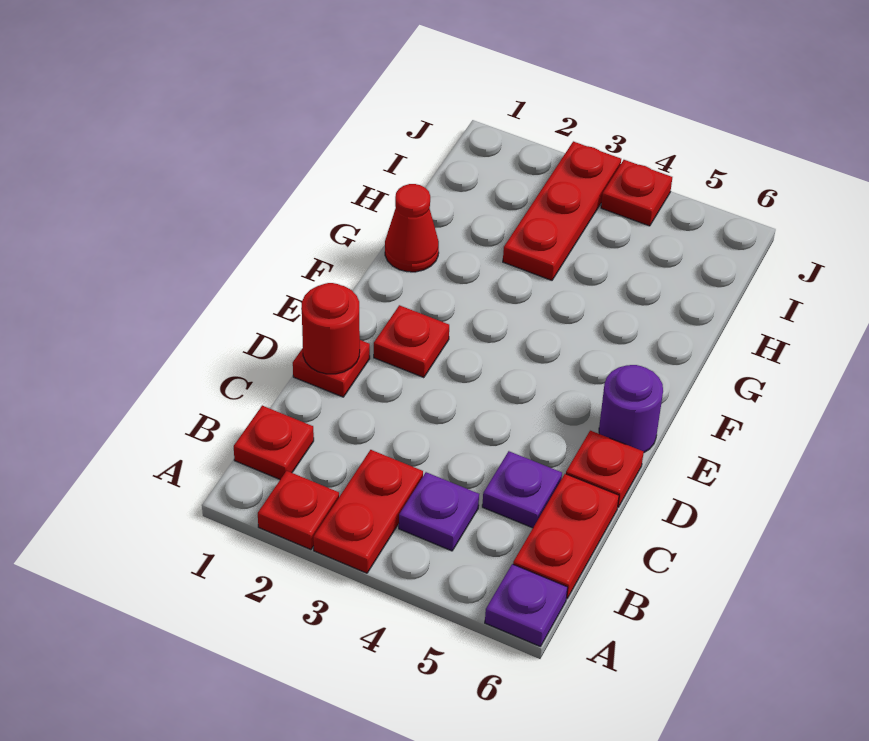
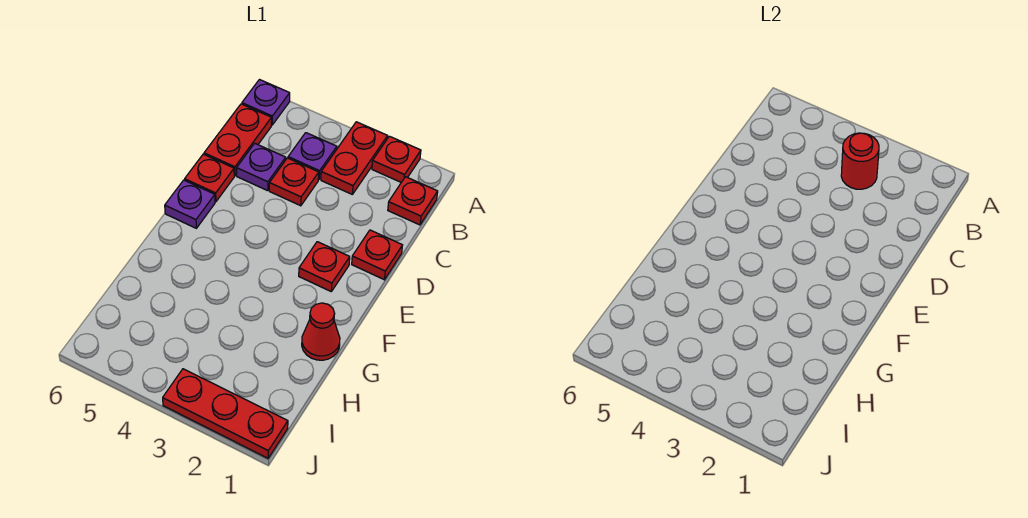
red 1x1 round brick [302,283,360,374] -> red 1x1 round brick moved to [841,133,879,189]
purple 1x1 round brick [599,365,663,452] -> purple 1x1 plate [165,180,215,228]
red 1x3 plate [503,141,621,280] -> red 1x3 plate turned to [163,369,288,458]
red 1x1 plate [601,160,672,226] -> red 1x1 plate moved to [269,158,319,206]

